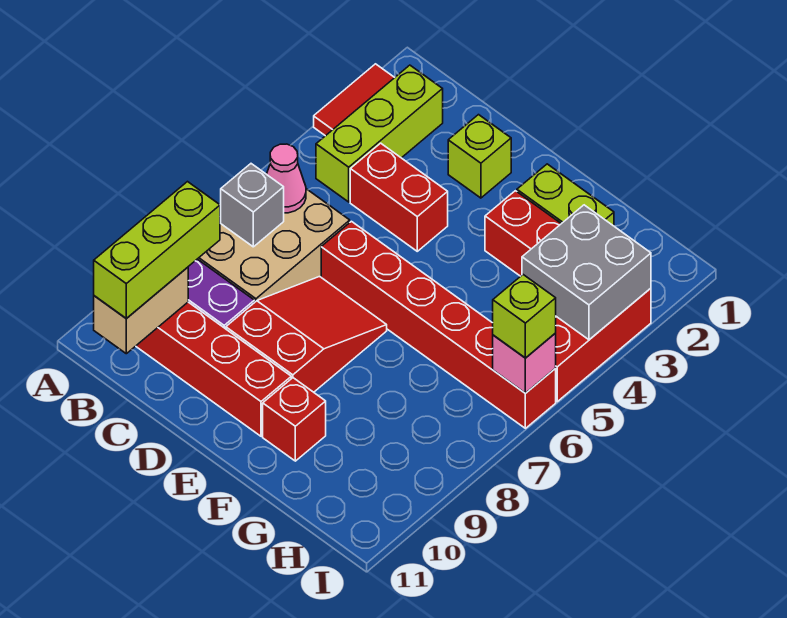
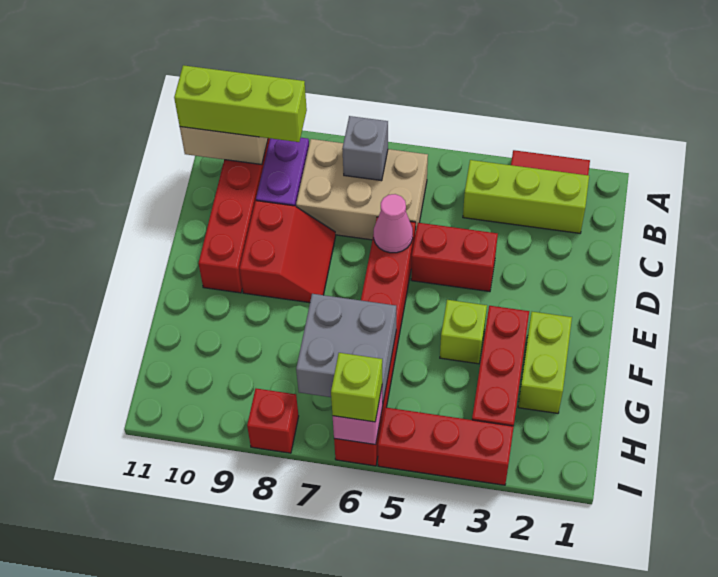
pink 1x1 cone [267,144,306,213] -> pink 1x1 cone moved to [374,194,413,253]
red 1x2 brick [350,143,448,251] -> red 1x2 brick turned to [411,223,498,292]
lime 1x1 brick [448,115,511,198] -> lime 1x1 brick moved to [440,300,487,364]
red 2x3 slope [226,277,387,392] -> red 2x2 slope [239,201,336,303]
red 1x1 brick [263,378,326,461] -> red 1x1 brick moved to [247,389,299,453]
grey 2x2 brick [522,205,651,340] -> grey 2x2 brick moved to [296,294,396,401]

